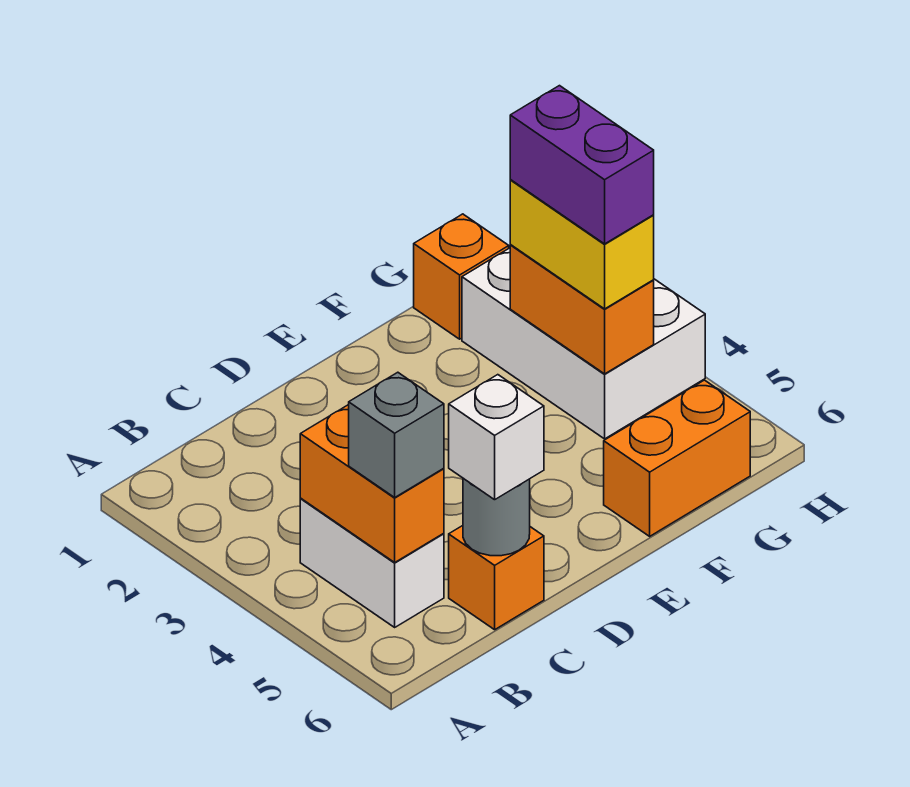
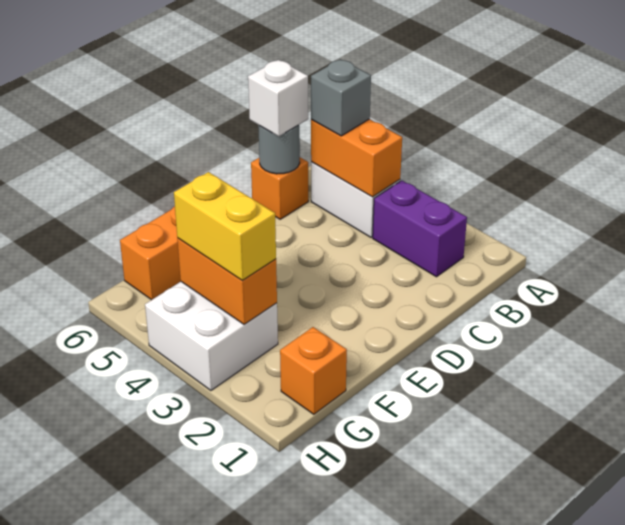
white 2x3 brick [462,248,705,439] -> white 2x2 brick [145,282,278,391]
purple 1x2 brick [510,86,654,244] -> purple 1x2 brick moved to [373,181,467,277]

